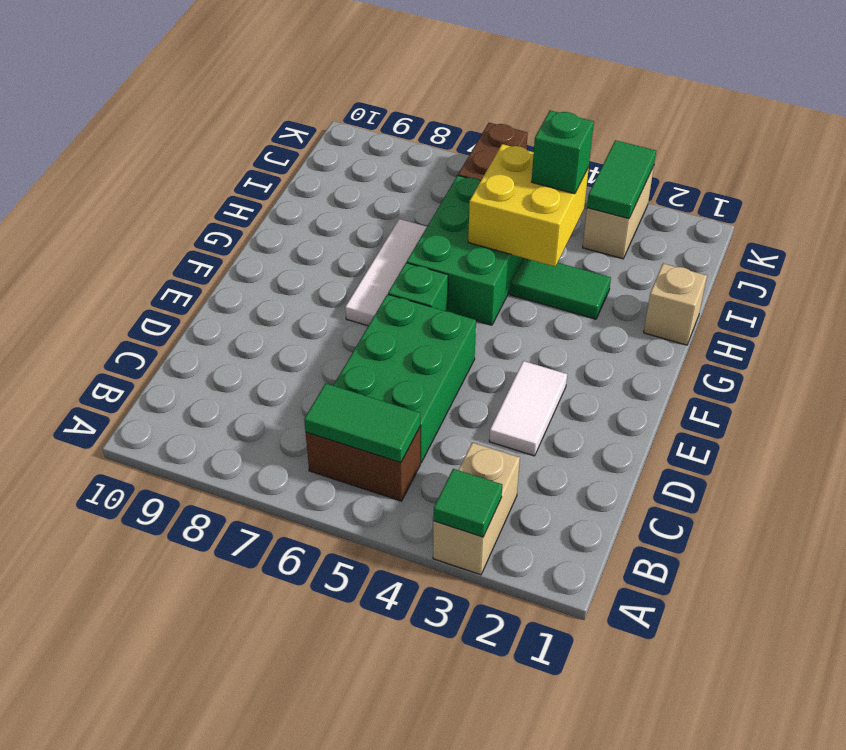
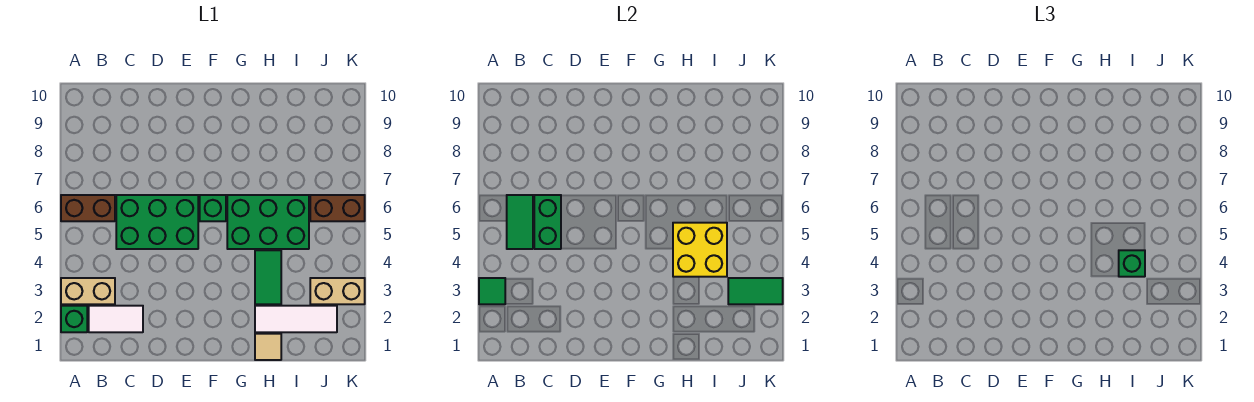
none -> green 1x1 brick [61,306,87,332]
brown 1x2 brick [306,428,420,501] -> brown 1x2 brick turned to [61,195,115,221]
none -> green 1x2 brick [534,195,561,249]
white 1x2 tile [489,361,567,456] -> white 1x2 tile moved to [89,306,143,332]
white 1x3 tile [345,219,427,326] -> white 1x3 tile moved to [255,306,337,332]
tan 1x1 brick [644,264,707,345] -> tan 1x1 tile [255,334,281,360]

